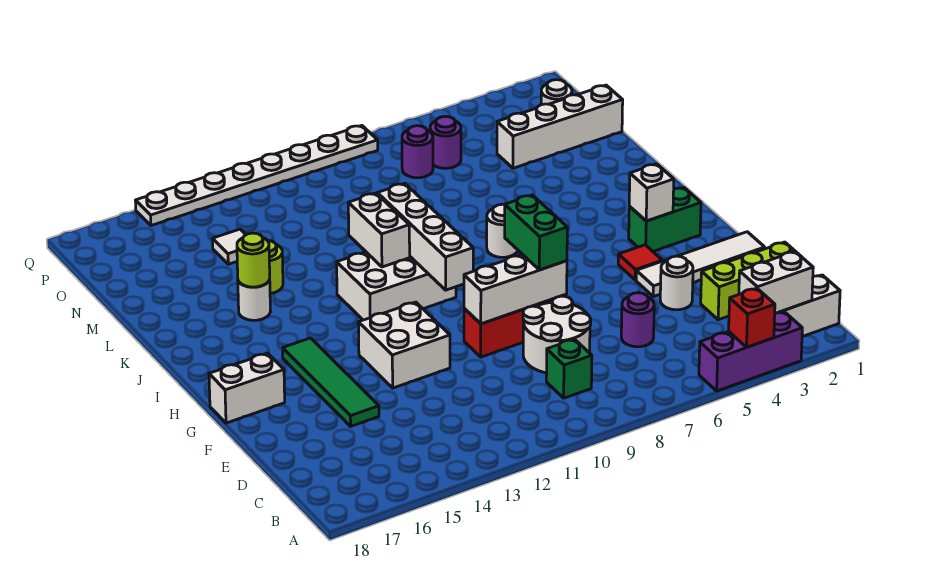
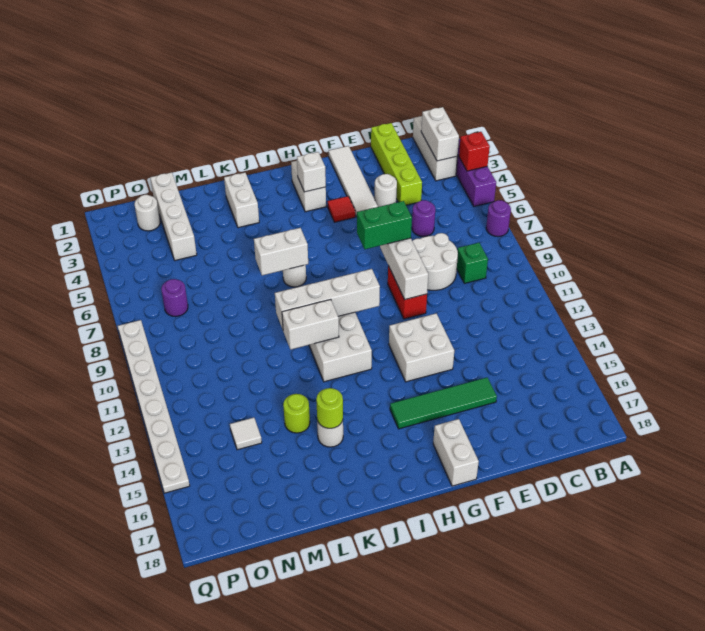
lime 1x3 brick [701,242,796,320] -> lime 1x4 brick [371,123,422,205]
green 1x2 brick [629,188,701,251] -> white 1x2 brick [291,161,326,212]
none -> white 1x2 brick [254,228,308,275]
none -> white 1x2 brick [224,173,259,228]
purple 1x1 round brick [430,116,461,168] -> purple 1x1 round brick moved to [486,200,511,237]

